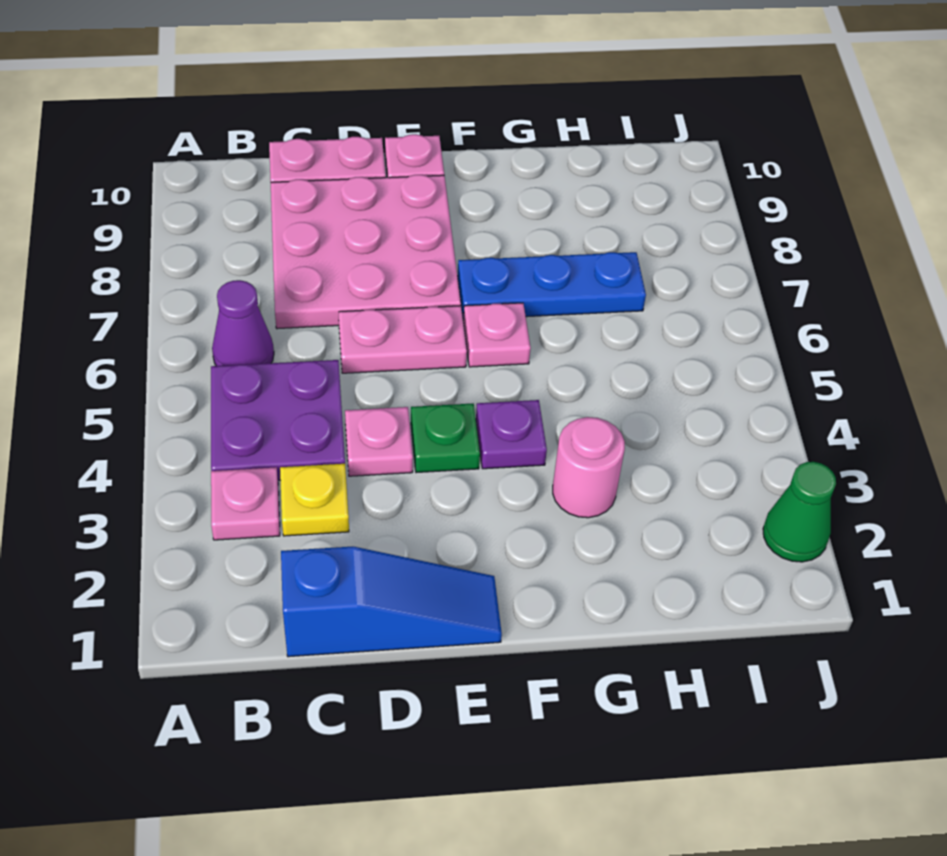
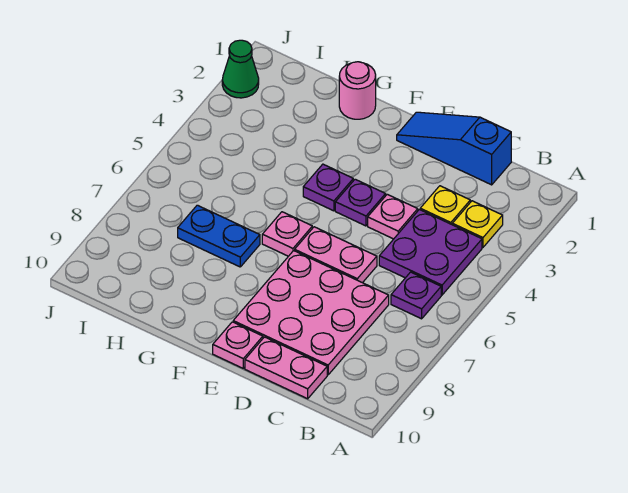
pink 1x1 plate [211,467,280,540] -> yellow 1x1 plate [452,201,503,247]
purple 1x1 cone [212,280,274,366] -> purple 1x1 plate [391,272,441,319]
green 1x1 plate [411,404,480,473] -> purple 1x1 plate [335,179,386,226]
blue 1x3 plate [458,252,646,319] -> blue 1x2 plate [178,205,260,267]
pink 1x1 round brick [553,417,625,518] -> pink 1x1 round brick moved to [339,62,376,119]

